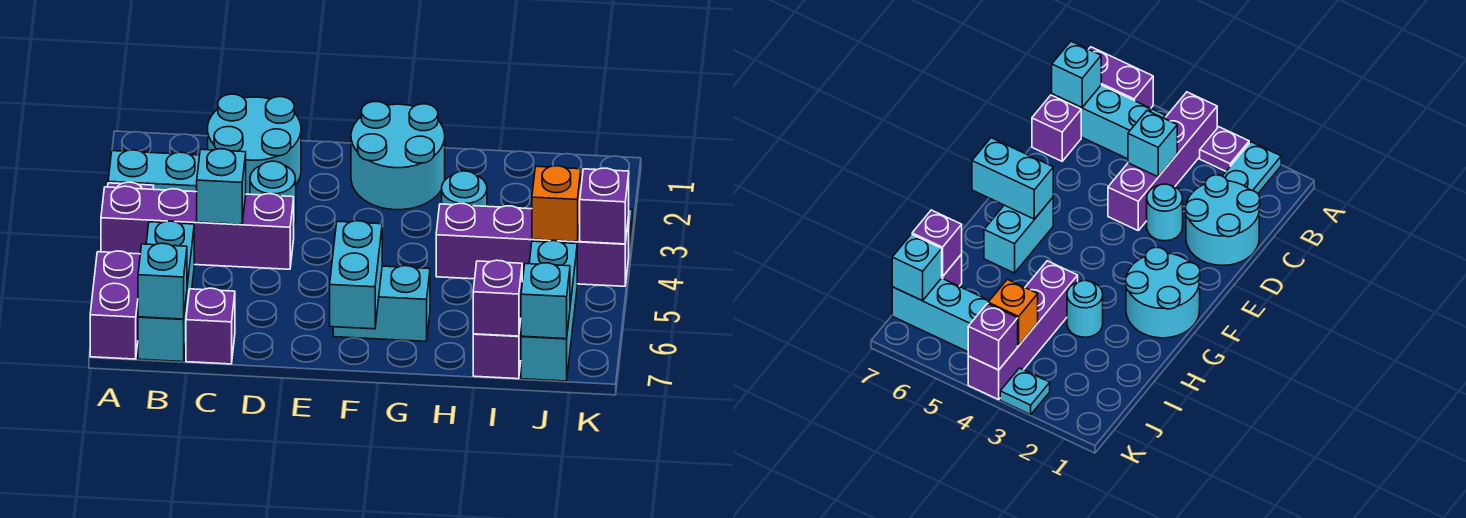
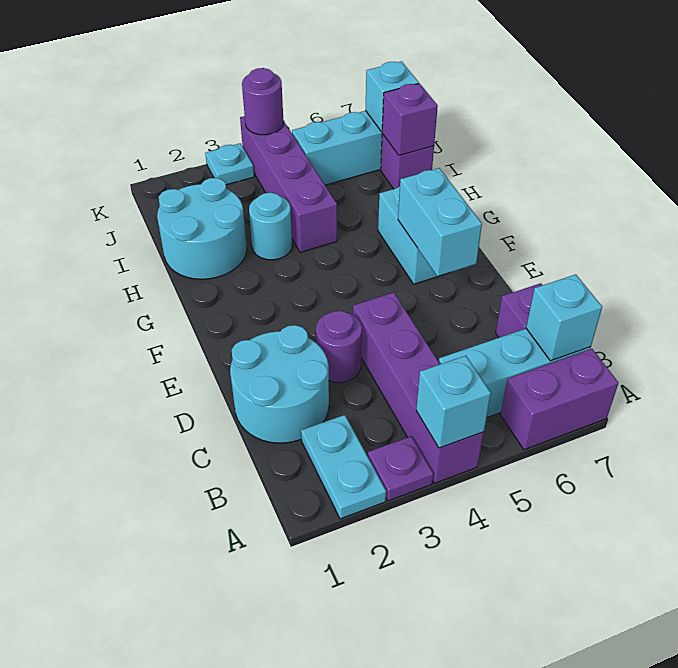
cyan 1x1 brick [197,149,246,225] -> cyan 1x1 brick moved to [416,356,491,448]
cyan 1x1 round brick [250,161,296,225] -> purple 1x1 round brick [316,311,362,383]
cyan 2x2 round brick [351,102,445,210] -> cyan 2x2 round brick moved to [157,178,247,279]
cyan 1x2 brick [330,221,382,329] -> cyan 1x2 brick turned to [398,168,482,276]
orange 1x1 brick [532,166,581,242] -> none
purple 1x1 brick [580,168,629,244] -> purple 1x1 round brick [242,68,284,135]

